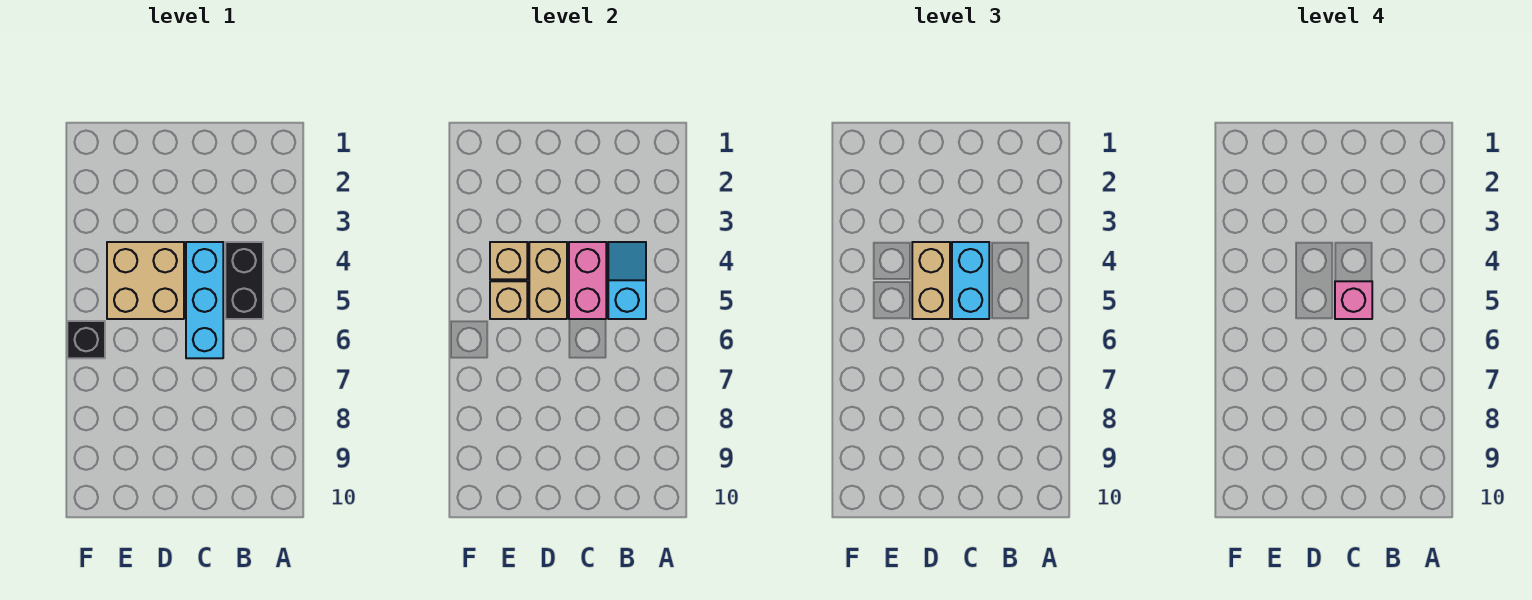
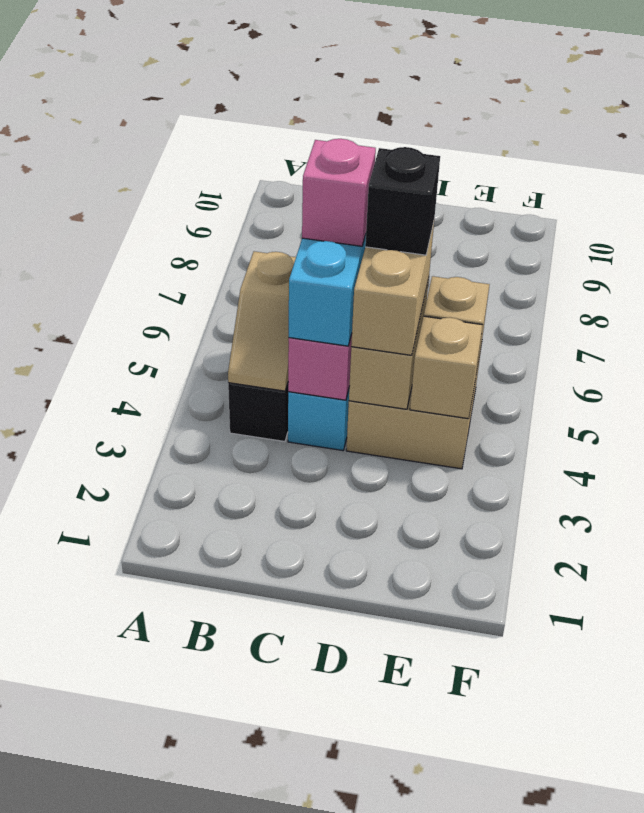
cyan 1x2 slope [608,242,646,319] -> tan 1x2 slope [228,251,296,391]
black 1x1 brick [67,321,105,358] -> black 1x1 brick moved to [365,147,440,255]

